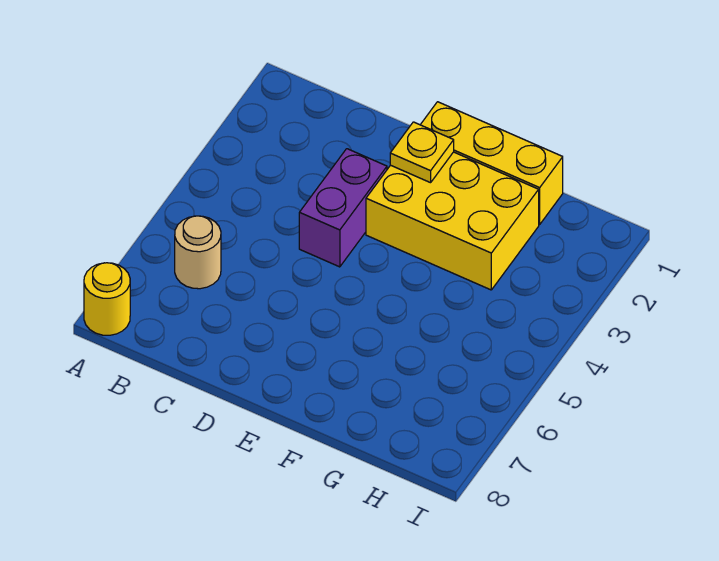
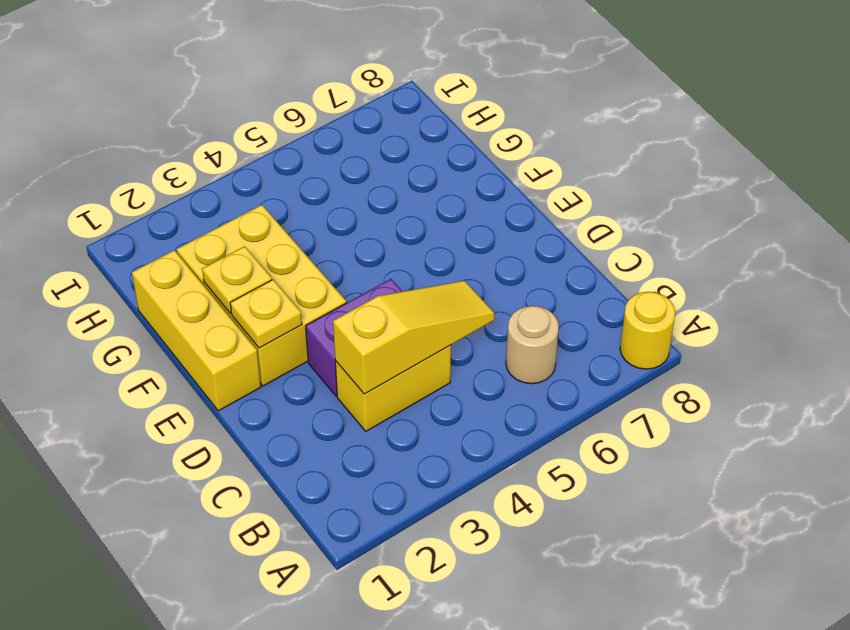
none -> yellow 1x2 brick [335,345,451,431]
none -> yellow 1x3 slope [333,281,495,394]
none -> yellow 1x1 plate [202,246,272,313]

